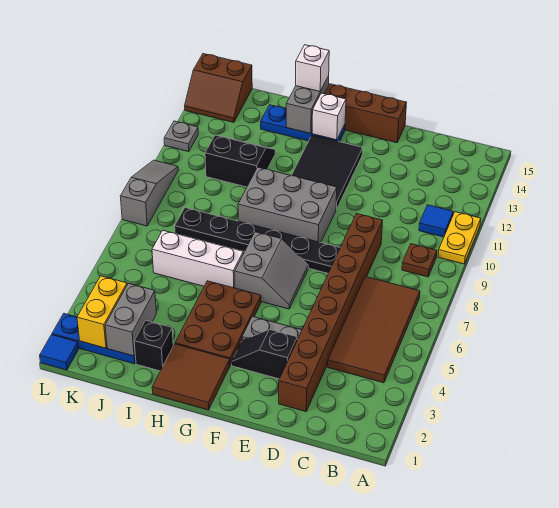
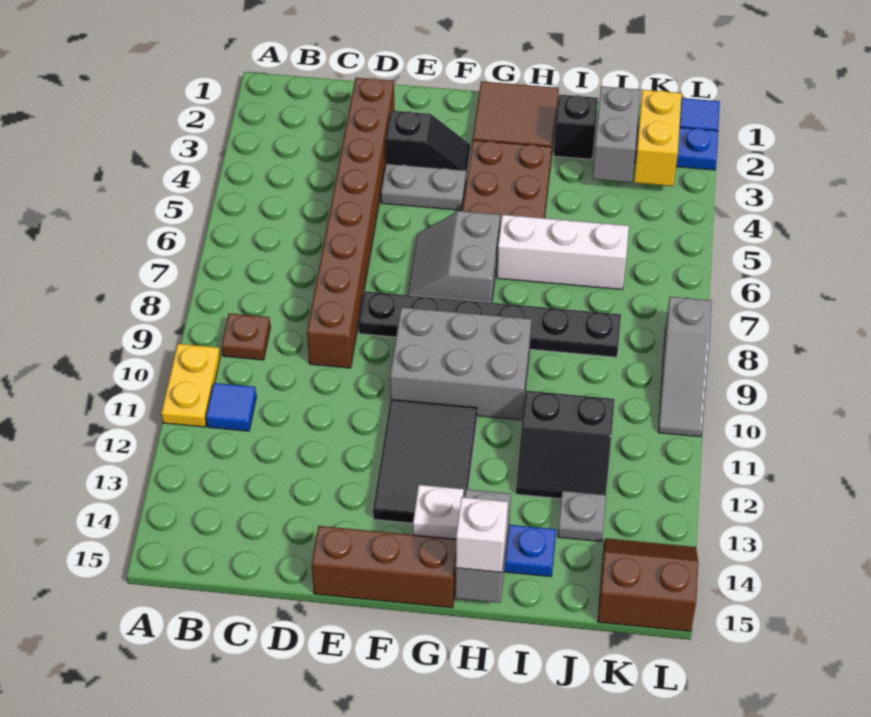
brown 2x4 tile [328,277,420,383] -> none
grey 1x1 plate [164,121,198,152] -> grey 1x1 plate moved to [558,491,606,542]

